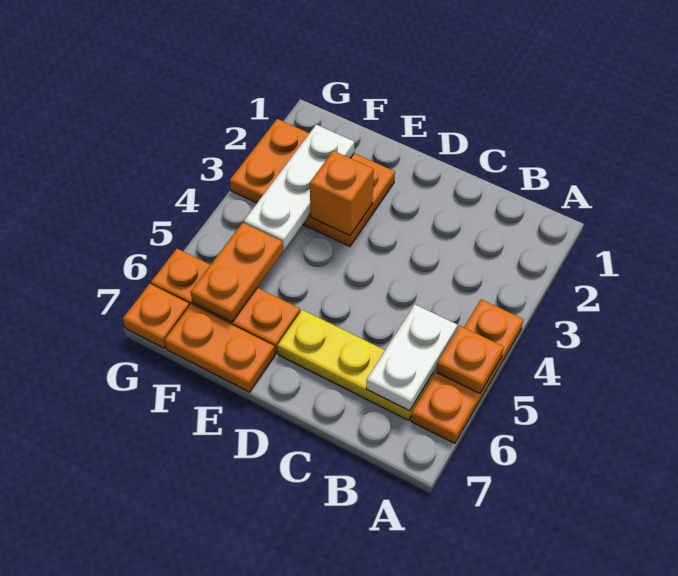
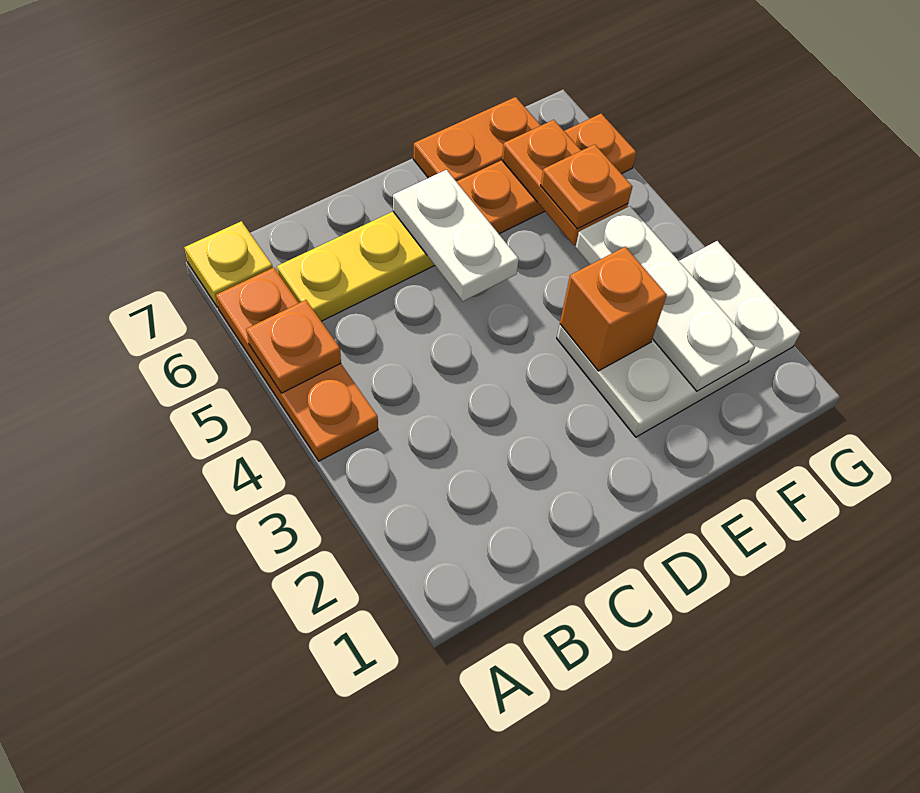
none -> yellow 1x1 plate [184,221,273,307]
white 1x2 plate [366,305,458,411] -> white 1x2 plate moved to [393,170,519,301]
orange 2x3 plate [230,119,395,246] -> white 2x3 plate [557,241,800,437]
orange 1x1 plate [123,284,189,348] -> orange 1x1 plate moved to [541,144,632,229]

